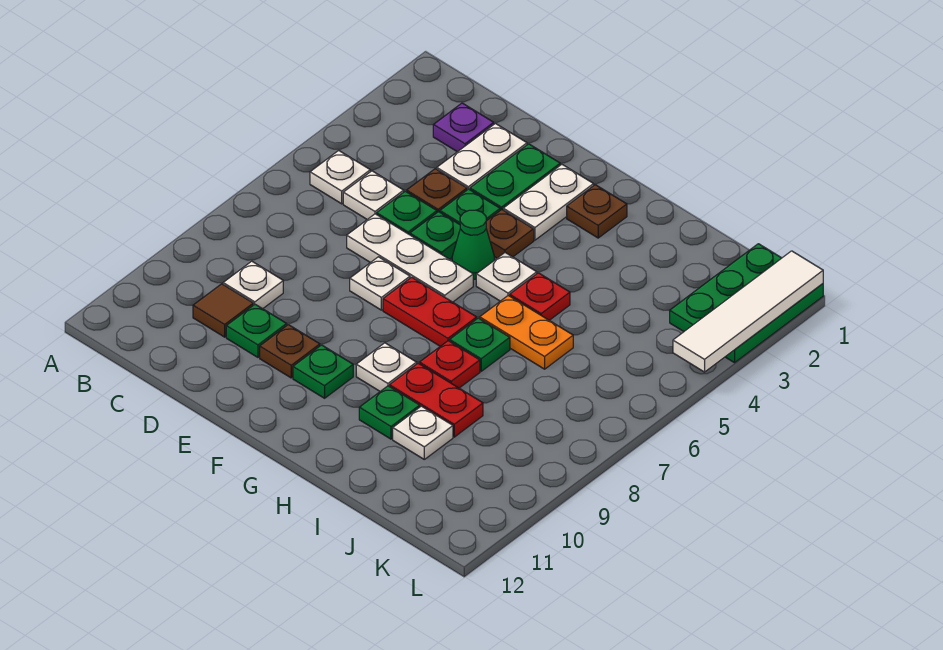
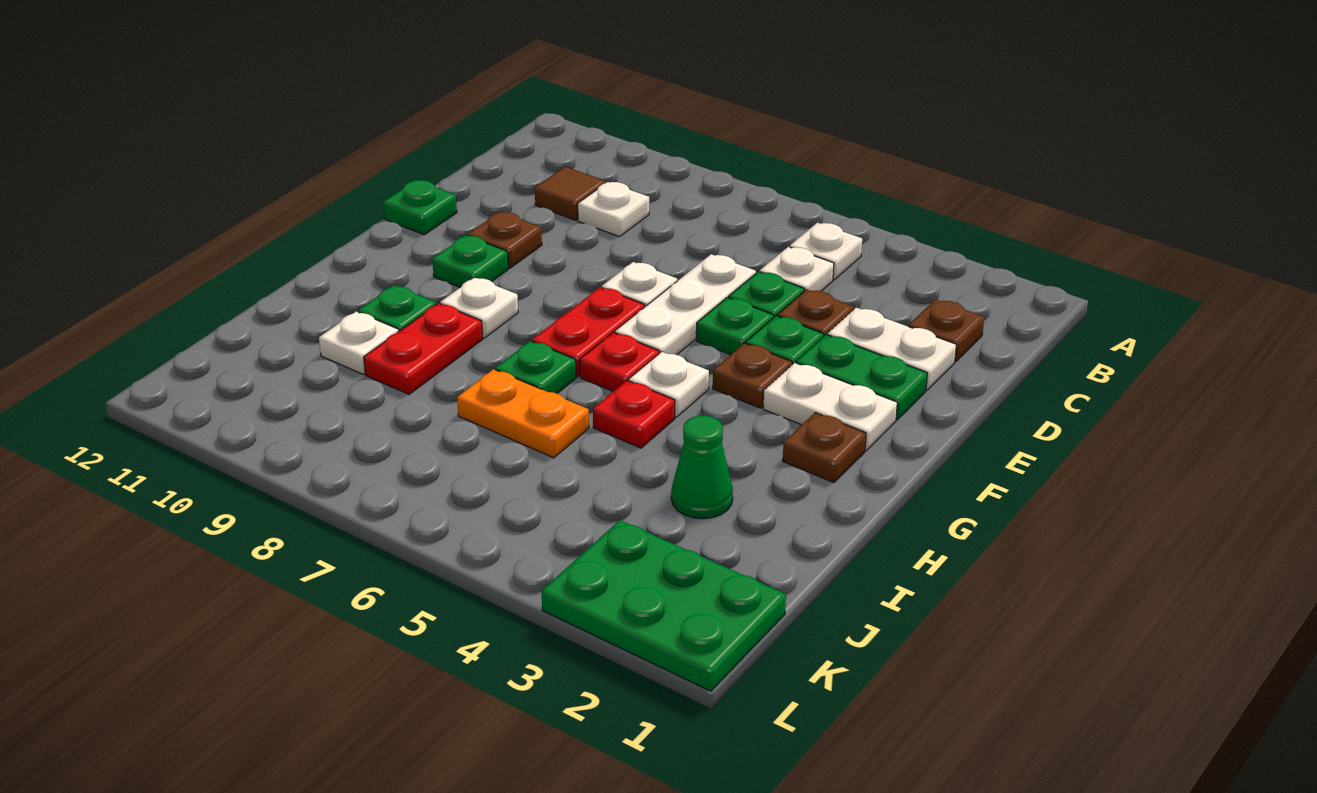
purple 1x1 plate [433,103,494,152] -> brown 1x1 plate [908,300,984,362]
green 1x1 plate [226,304,287,357] -> green 1x1 plate moved to [383,180,457,235]
green 1x1 cone [452,210,494,279] -> green 1x1 cone moved to [671,416,733,519]
orange 1x2 plate [480,295,573,369] -> orange 1x2 plate turned to [457,369,589,458]
red 1x1 plate [420,341,480,388] -> red 1x1 plate moved to [580,332,659,392]
white 1x4 tile [673,251,823,372] -> none

